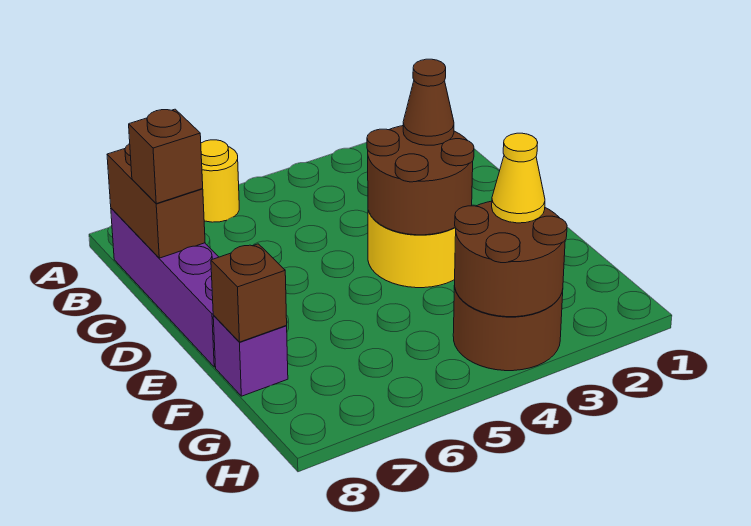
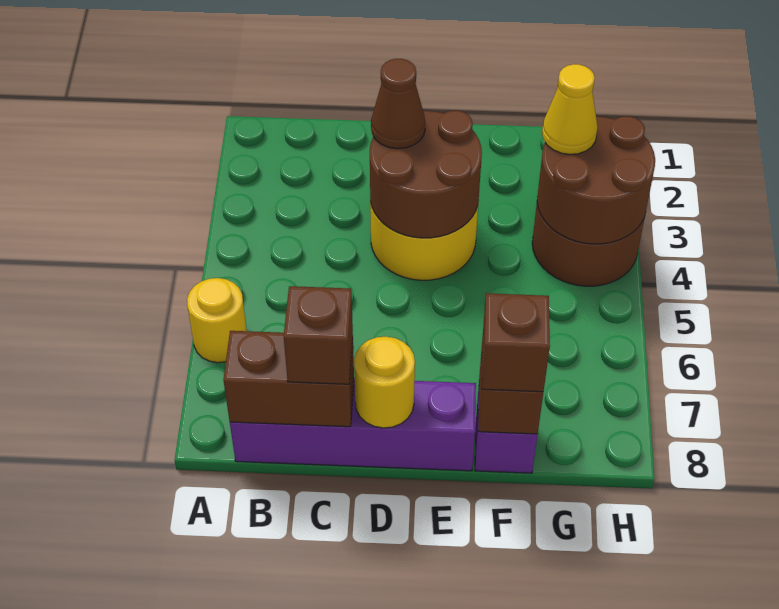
none -> yellow 1x1 round brick [354,336,415,428]
none -> brown 1x1 brick [482,293,550,392]

